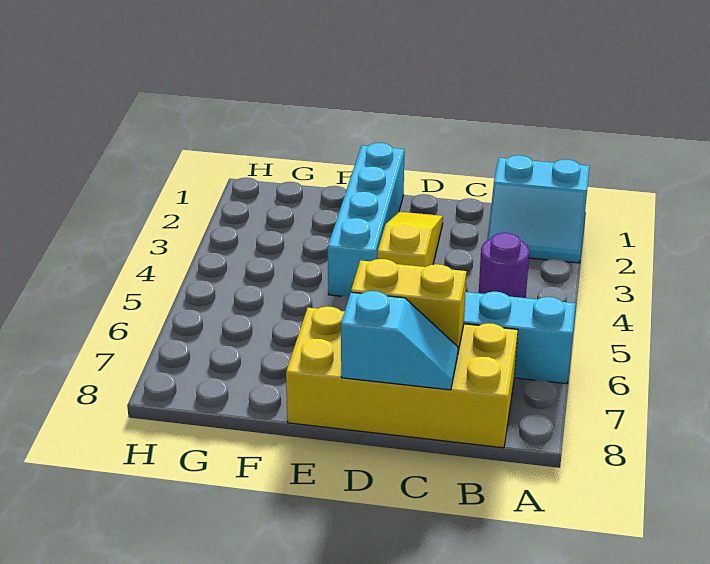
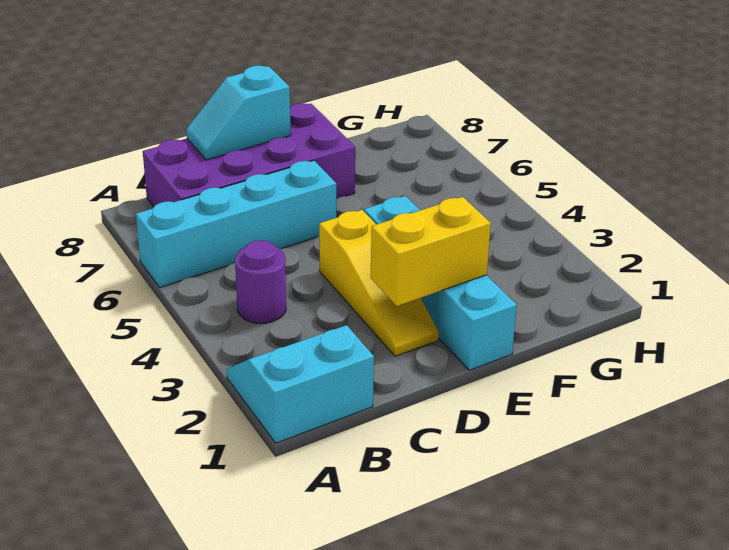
yellow 2x4 brick [286,306,518,448] -> purple 2x4 brick [143,103,355,207]
yellow 1x2 brick [351,259,467,351] -> yellow 1x2 brick moved to [371,197,491,306]

